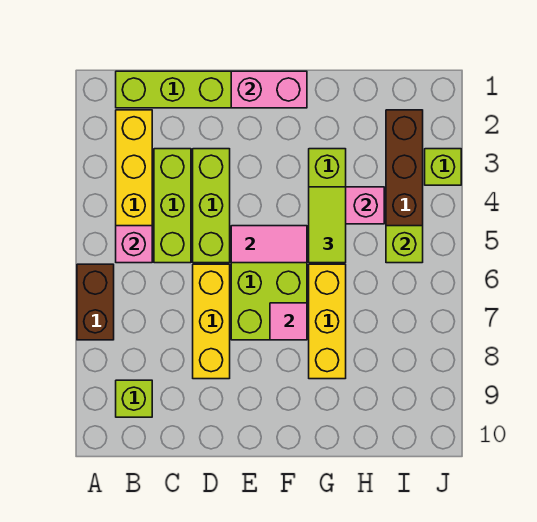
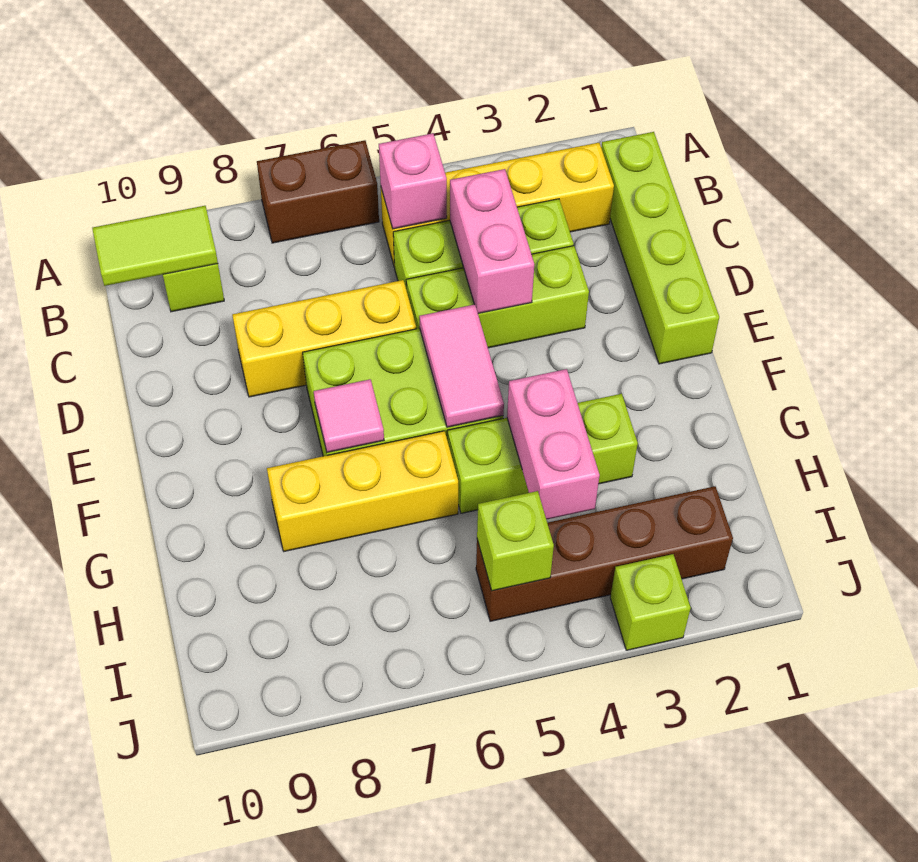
pink 1x2 brick [231,71,307,108] -> pink 1x2 brick moved to [450,169,534,314]
lime 1x2 tile [309,187,346,263] -> lime 1x2 tile moved to [92,206,218,286]

